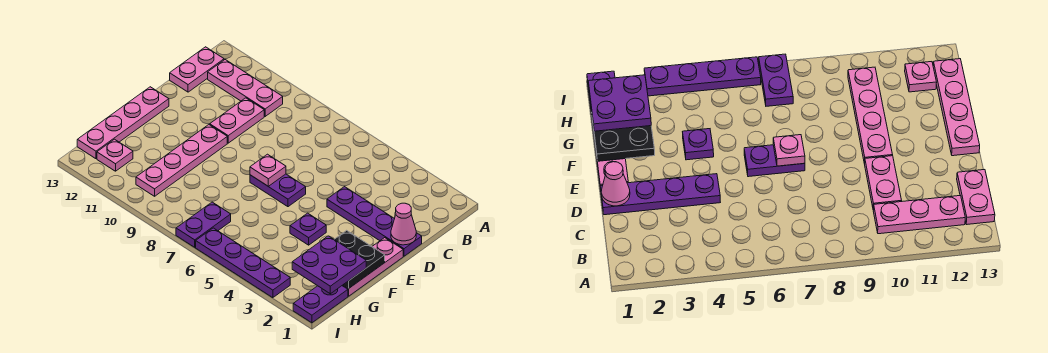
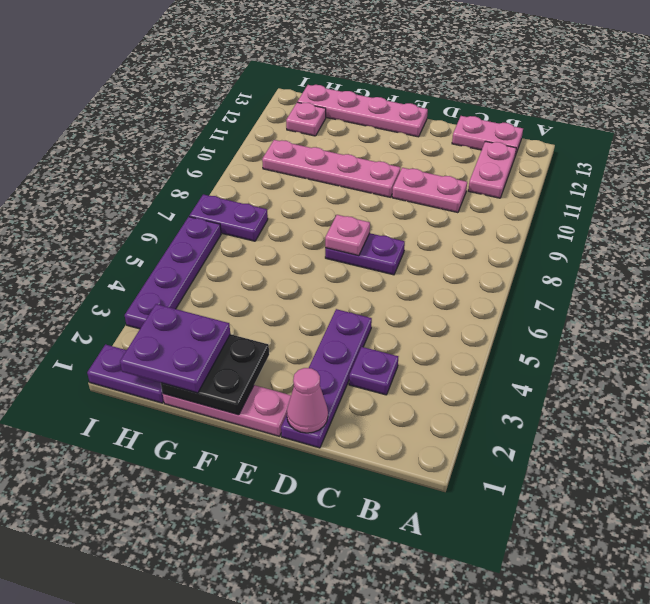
pink 1x3 plate [208,60,283,116] -> pink 1x2 plate [468,141,516,198]
purple 1x2 plate [250,174,306,207] -> purple 1x2 plate turned to [325,233,405,275]
purple 1x1 plate [290,213,326,245] -> purple 1x1 plate moved to [349,347,398,395]

